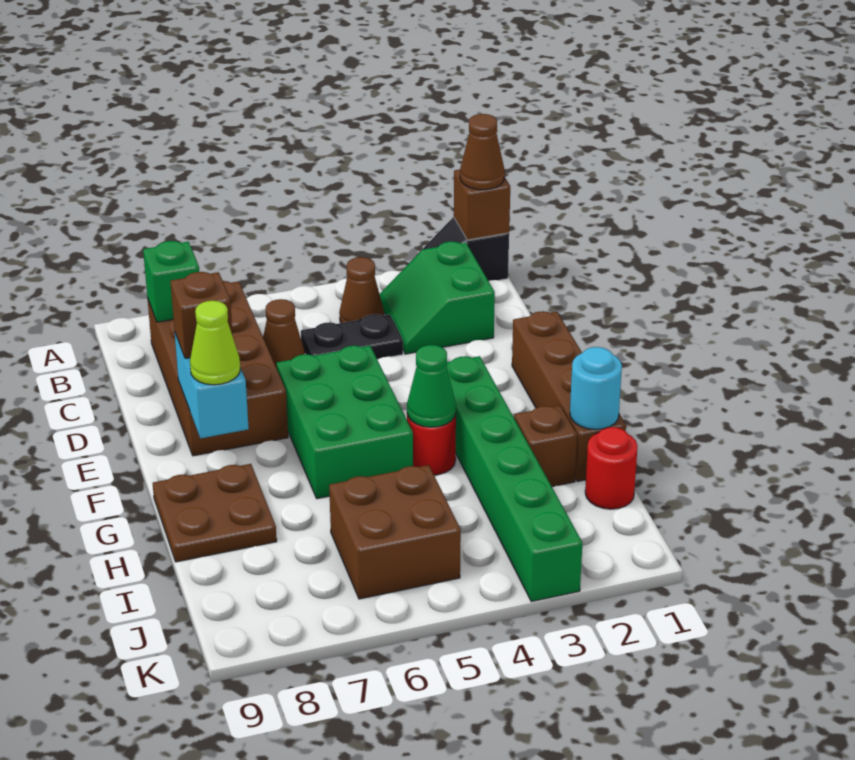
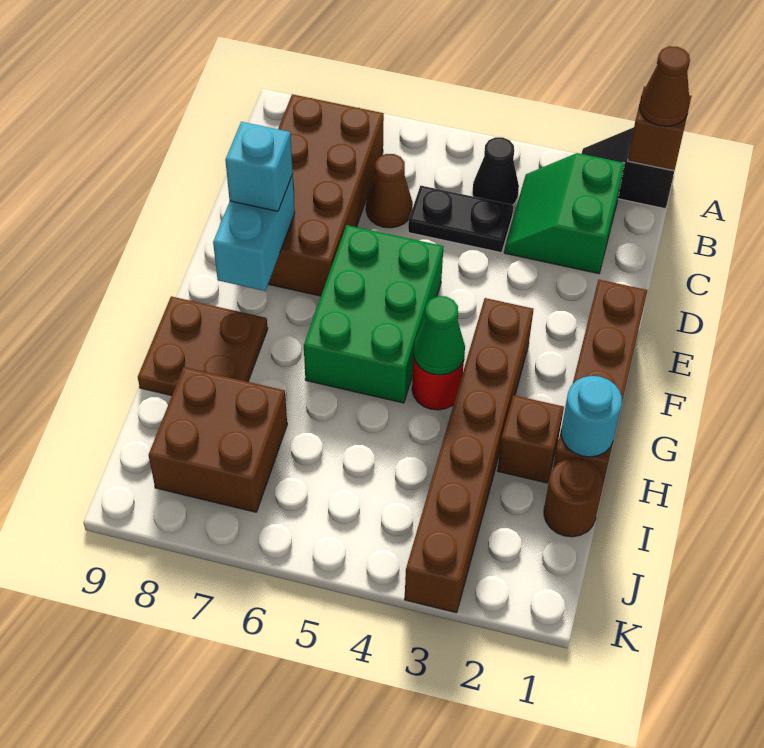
brown 1x1 cone [339,257,384,323] -> black 1x1 cone [472,137,519,205]
green 1x1 brick [143,241,199,322] -> none
brown 1x1 brick [171,272,233,358] -> cyan 1x1 brick [225,122,293,211]
green 1x6 brick [446,356,582,601] -> brown 1x6 brick [405,298,534,613]
lime 1x1 cone [190,301,240,385] -> none
red 1x1 round brick [585,427,638,509] -> brown 1x1 round brick [544,458,603,537]
brown 2x2 brick [329,465,461,599] -> brown 2x2 brick moved to [149,367,287,512]

